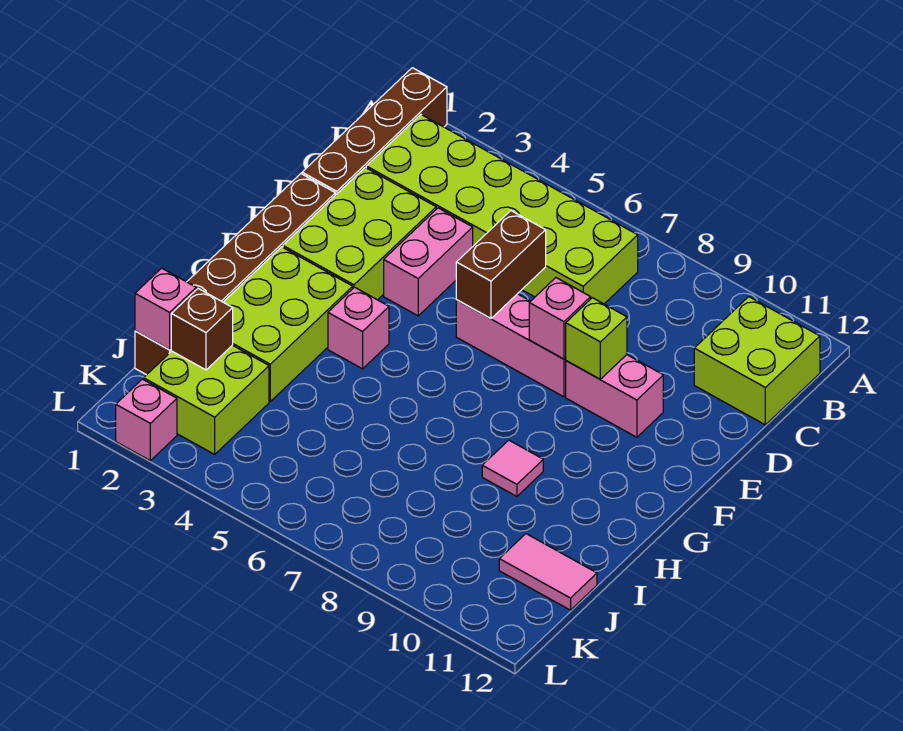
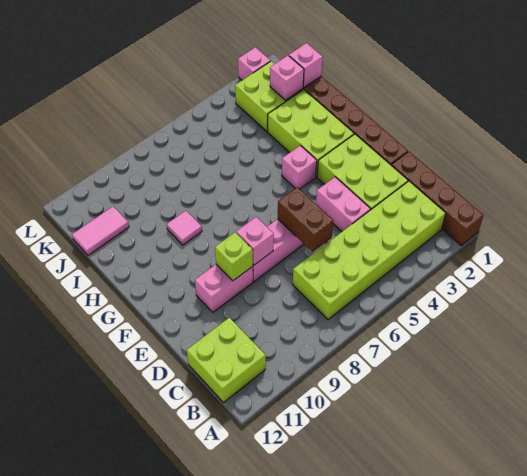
brown 1x1 brick [171,289,233,370] -> pink 1x1 brick [270,56,304,100]

